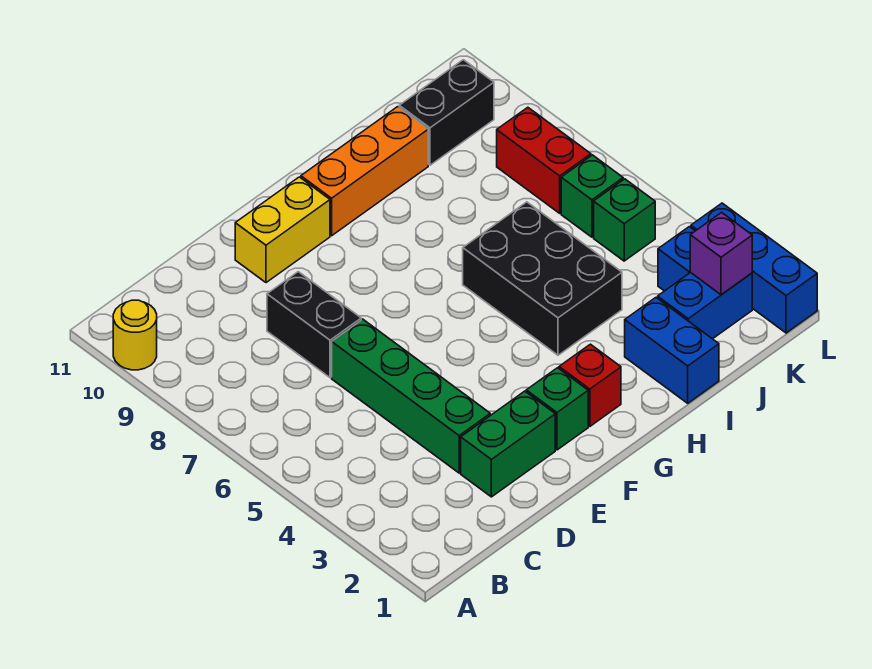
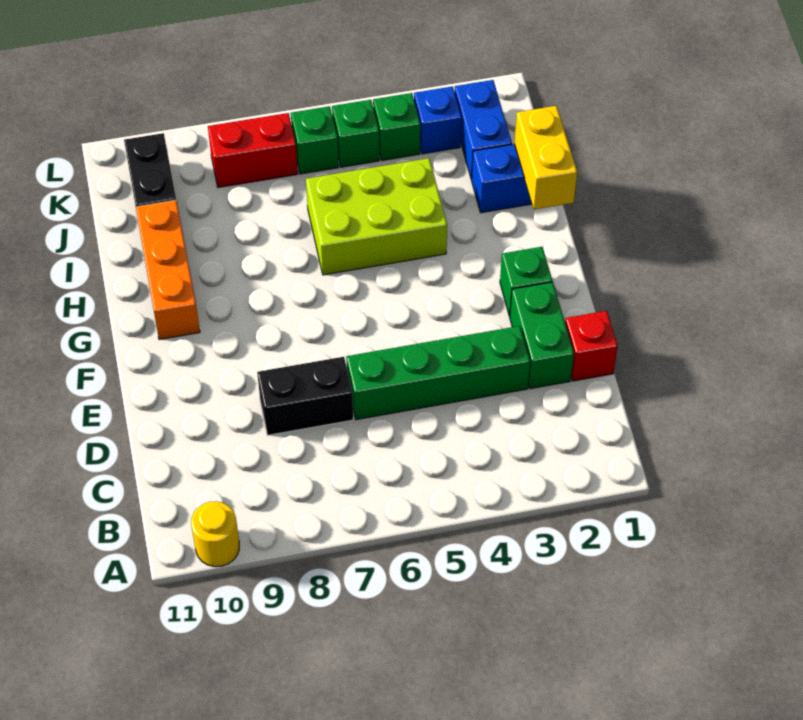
yellow 1x2 brick [235,177,330,283] -> yellow 1x2 brick moved to [514,106,577,209]
red 1x1 brick [559,344,621,426] -> red 1x1 brick moved to [565,311,618,381]
black 2x3 brick [463,202,622,355] -> lime 2x3 brick [306,158,447,275]
purple 1x1 brick [690,213,752,295] -> none
none -> green 1x1 brick [373,93,420,160]
blue 1x3 brick [691,203,817,333] -> none

